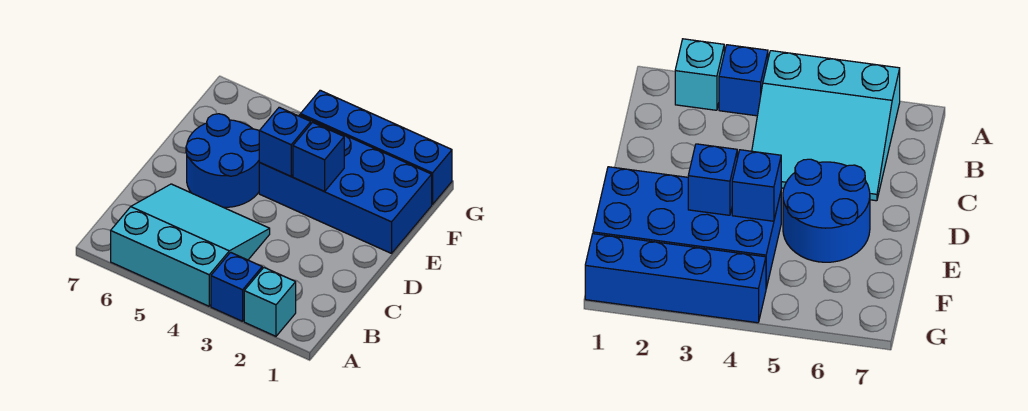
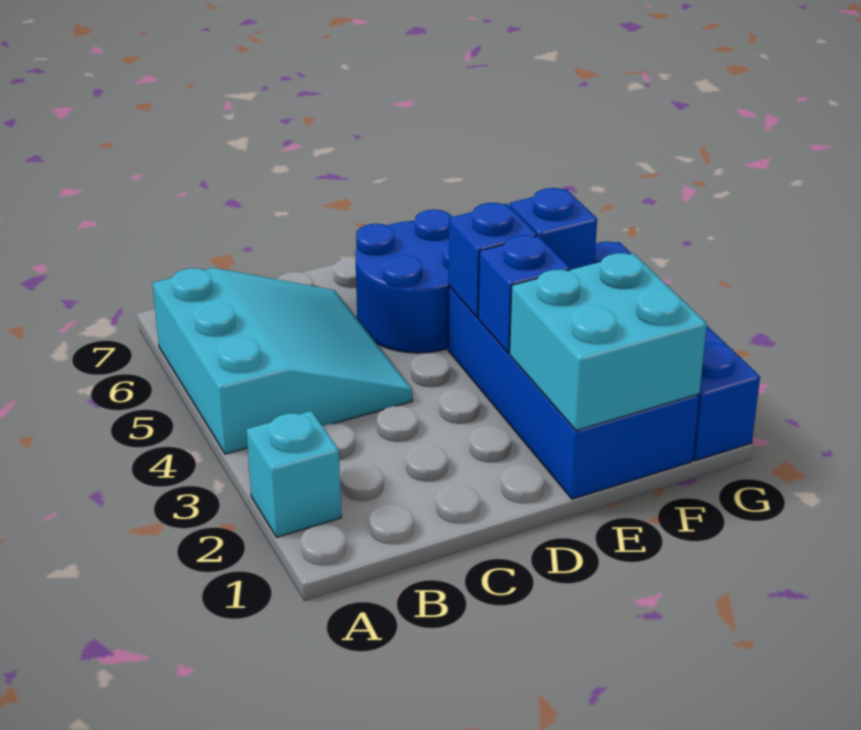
blue 1x1 brick [211,252,262,321] -> blue 1x1 brick moved to [510,188,597,270]
none -> cyan 2x2 brick [510,253,707,431]

